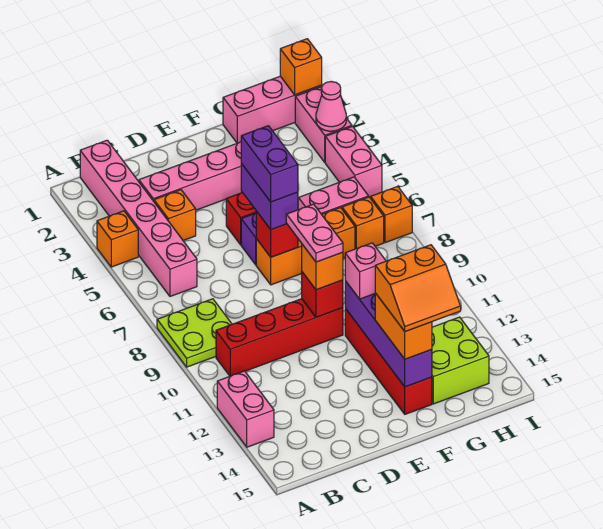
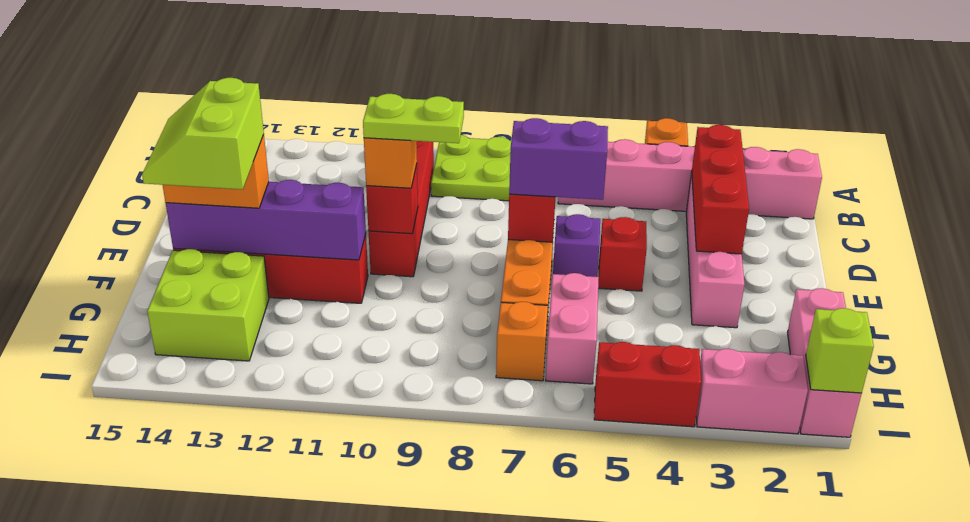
pink 1x2 brick [217,371,274,447] -> none
none -> red 1x3 brick [692,125,749,254]
orange 1x1 brick [154,190,196,241] -> none
purple 1x2 brick [241,126,298,202] -> none
pink 1x2 plate [286,204,343,262] -> lime 1x2 plate [363,94,464,143]
pink 1x1 brick [345,243,386,299] -> none
orange 2x2 slope [375,245,461,332] -> lime 2x2 slope [142,78,264,189]
orange 1x1 brick [280,39,322,95] -> lime 1x1 brick [806,308,874,393]
pink 1x1 cone [316,82,346,131] -> none
pink 1x2 brick [325,126,382,197] -> red 1x2 brick [594,342,701,427]
orange 1x1 brick [371,186,412,243] -> none

